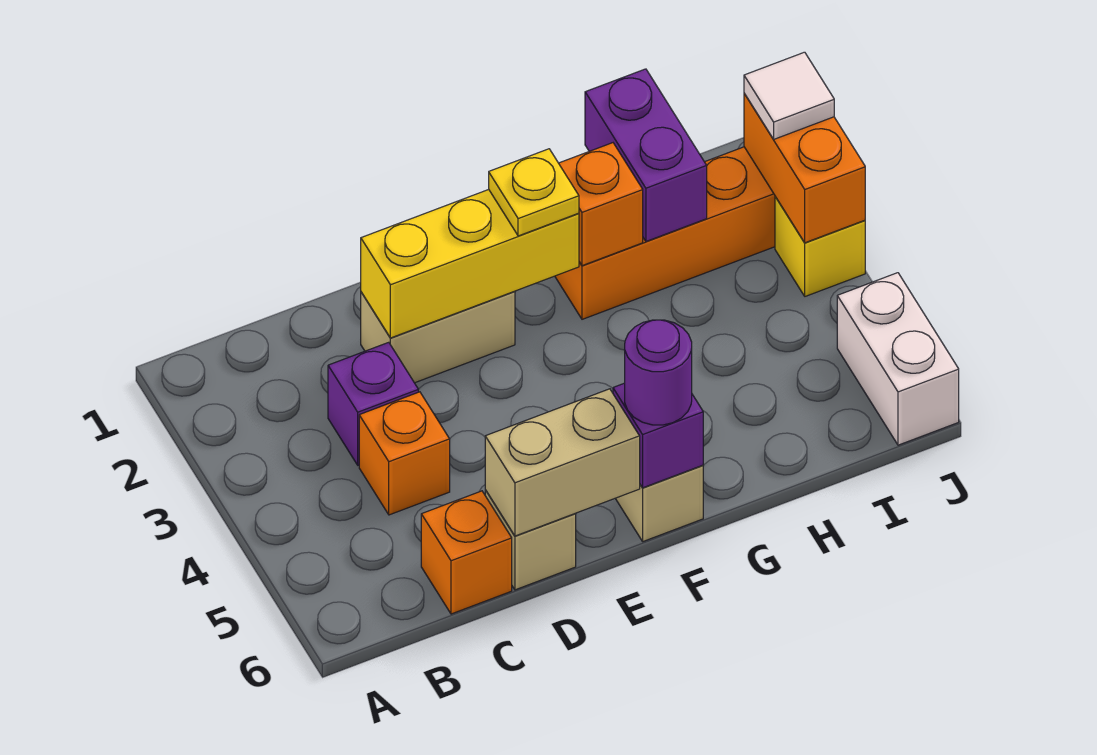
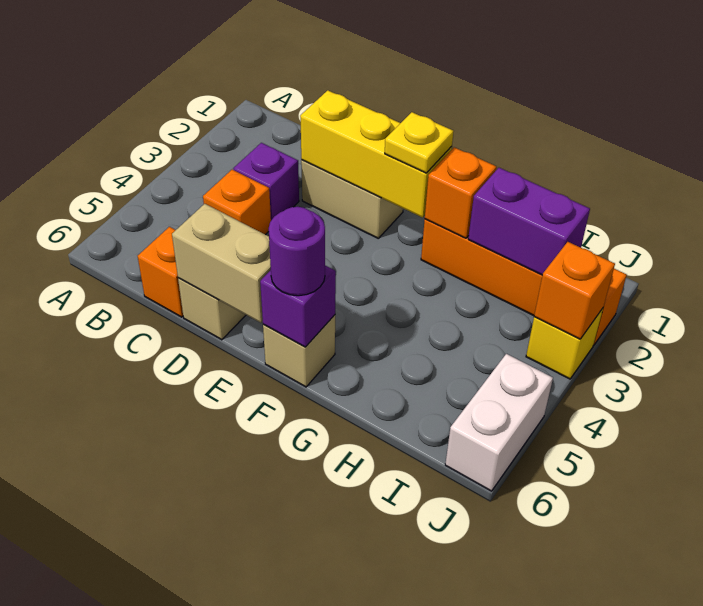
purple 1x2 brick [585,69,707,241] -> purple 1x2 brick turned to [468,168,590,275]
orange 1x2 brick [744,94,865,243] -> orange 1x1 brick [534,242,615,339]
white 1x1 tile [744,52,834,139] -> none

